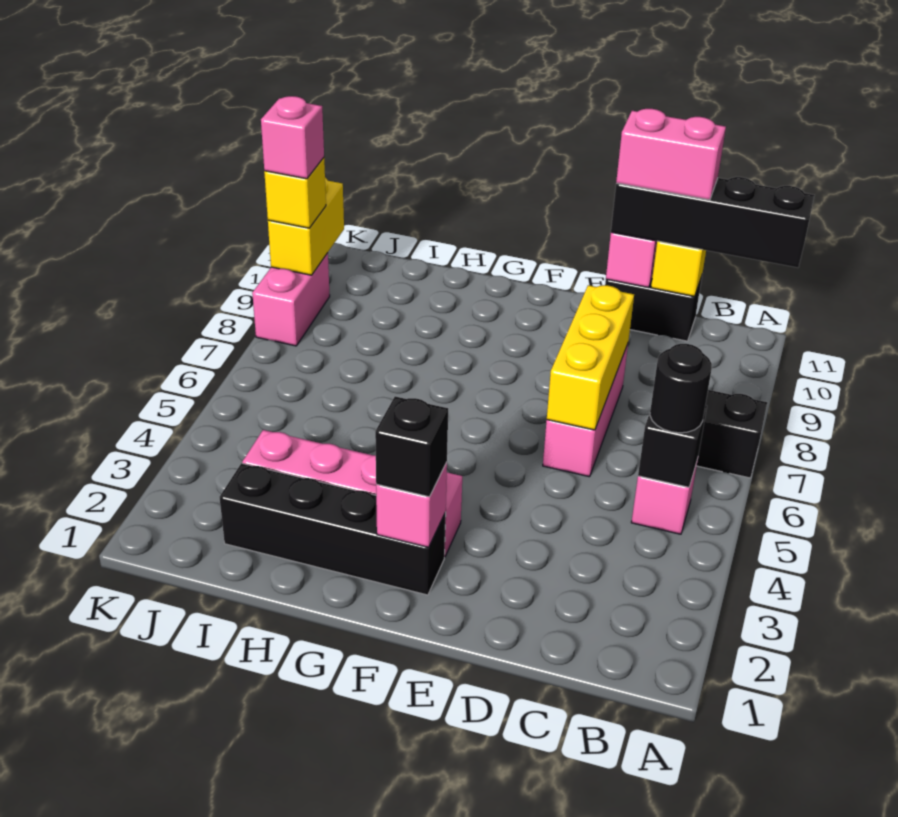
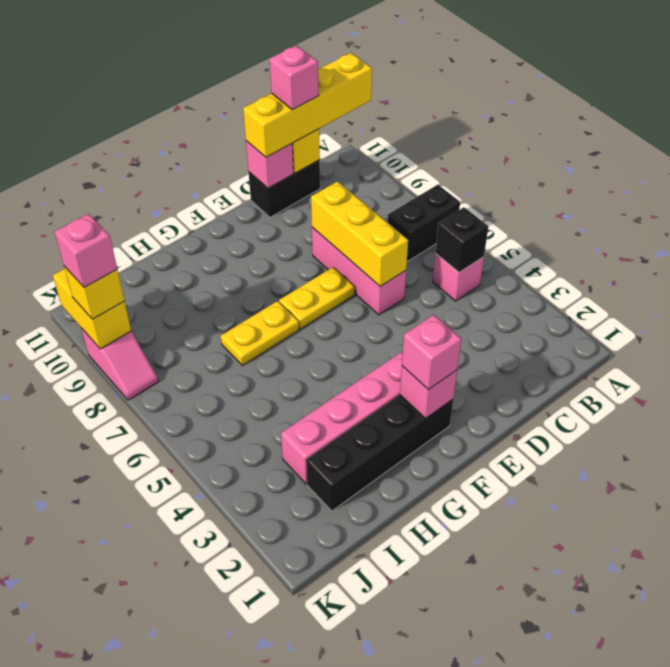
black 1x4 brick [611,177,814,268] -> yellow 1x4 brick [243,53,372,157]
black 1x1 round brick [650,344,712,433] -> none
pink 1x2 brick [616,109,726,200] -> pink 1x1 brick [269,45,319,110]
none -> yellow 1x2 plate [279,267,355,329]
black 1x1 brick [375,396,448,497] -> pink 1x1 brick [402,315,461,390]
none -> yellow 1x2 plate [221,301,299,366]
pink 1x2 brick [252,253,330,346] -> pink 1x2 slope [81,328,158,400]

